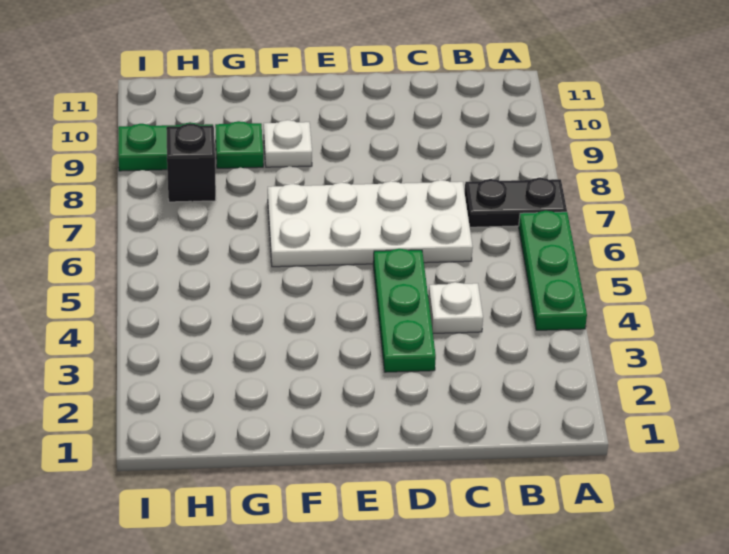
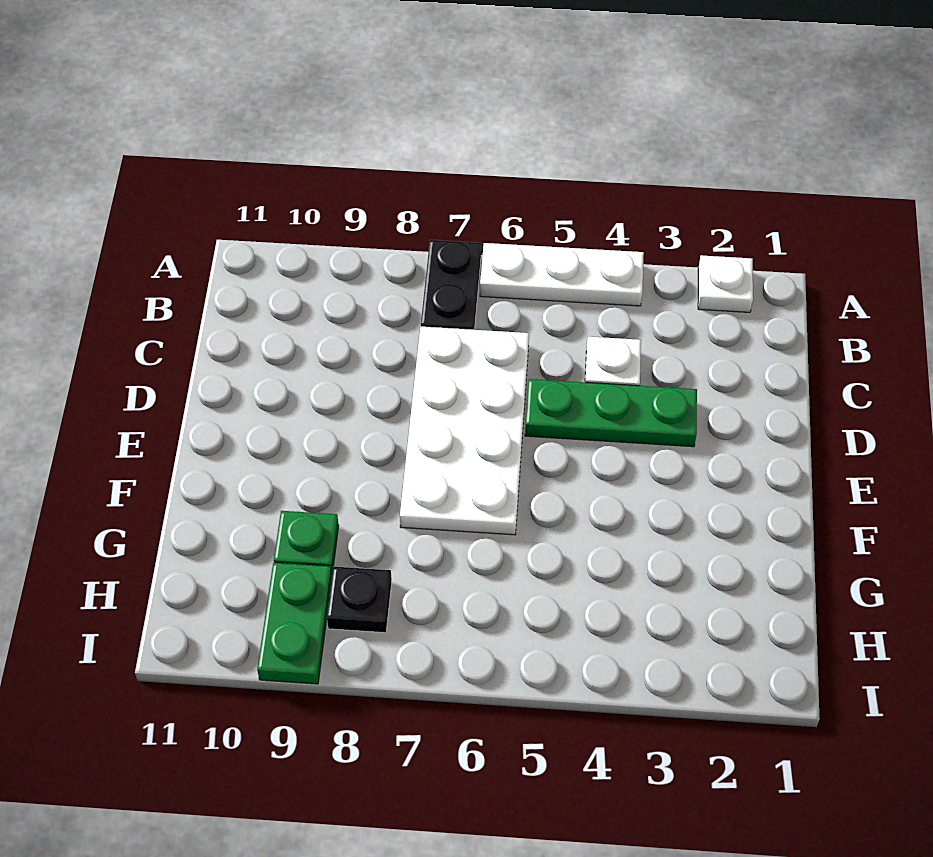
green 1x3 plate [519,211,587,330] -> white 1x3 plate [480,243,644,306]
white 1x1 plate [264,120,312,167] -> white 1x1 plate moved to [698,255,753,312]
black 1x1 brick [166,124,216,202] -> black 1x1 plate [327,566,392,633]

